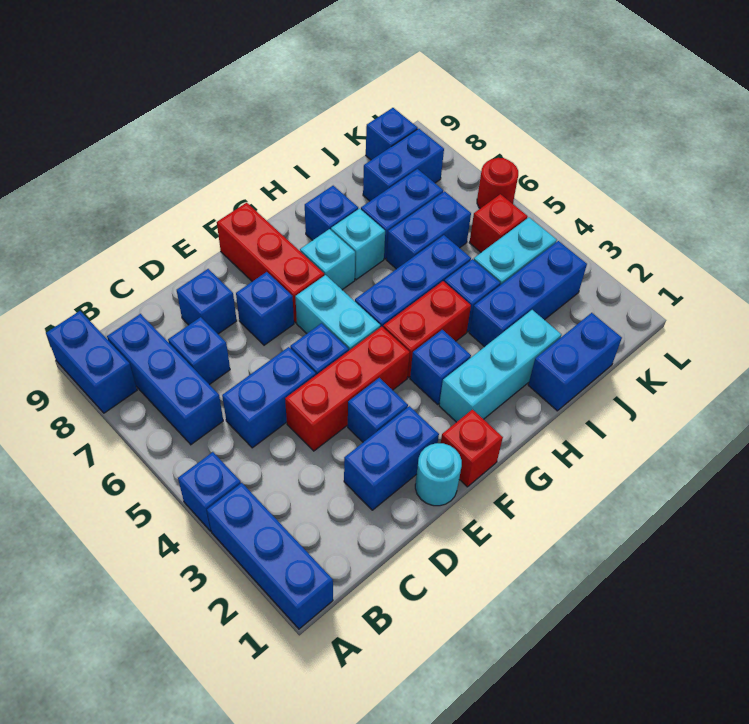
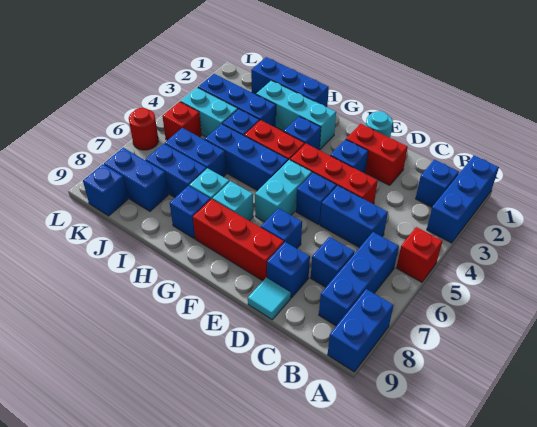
blue 1x1 brick [178,452,241,531] -> blue 1x1 brick moved to [416,160,459,207]
blue 1x2 brick [344,406,439,510] -> red 1x2 brick [346,124,408,185]
none -> cyan 1x1 tile [248,278,291,320]
red 1x1 brick [441,410,503,487] -> red 1x1 brick moved to [396,227,442,282]
red 1x3 brick [217,203,324,323] -> red 1x3 brick turned to [193,199,284,281]
blue 1x2 brick [528,313,622,411] -> blue 1x3 brick [251,57,329,107]

